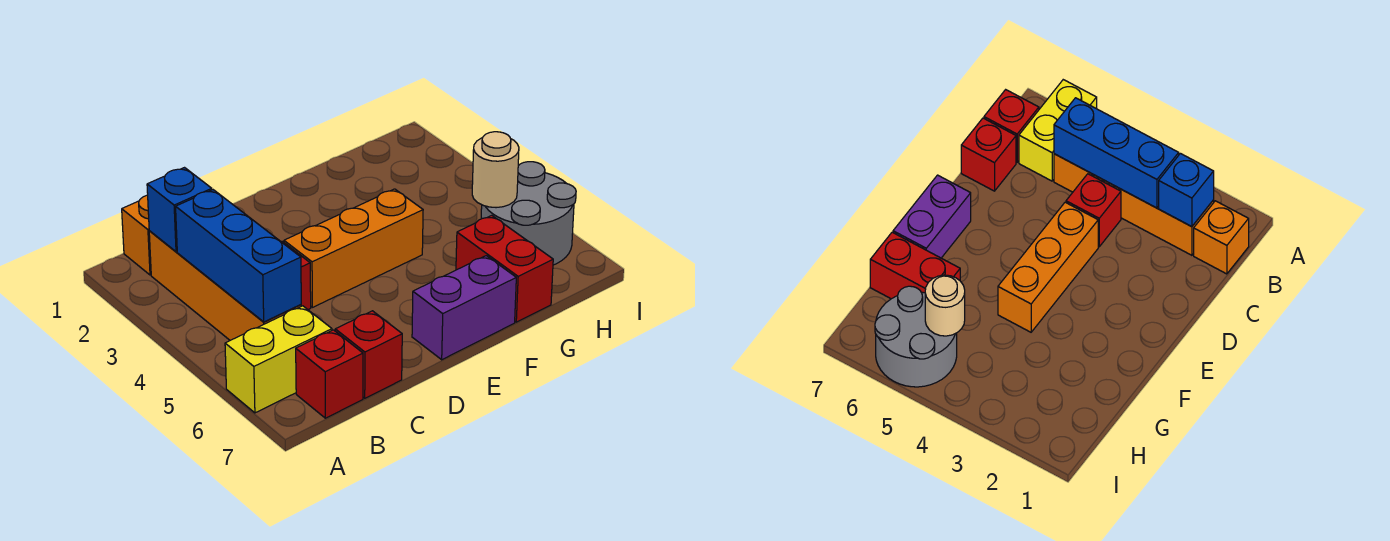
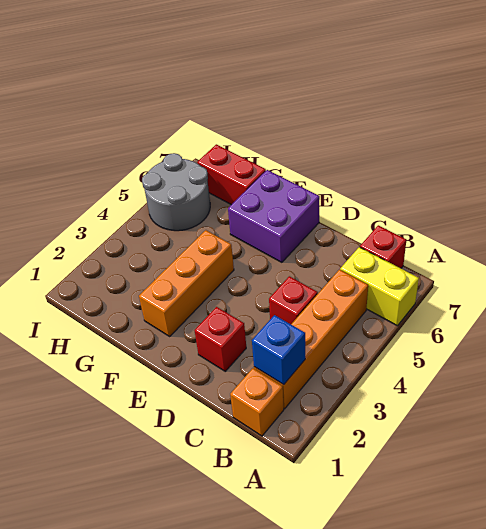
blue 1x3 brick [176,190,301,322] -> none
red 1x1 brick [335,311,402,398] -> red 1x1 brick moved to [194,307,246,371]
orange 1x3 brick [284,189,423,307] -> orange 1x3 brick turned to [139,230,234,336]
purple 1x2 brick [412,256,516,360] -> purple 2x2 brick [228,170,320,262]
red 1x2 brick [456,215,553,322] -> red 1x2 brick turned to [197,144,266,205]
tan 1x1 round brick [472,132,519,208] -> none

